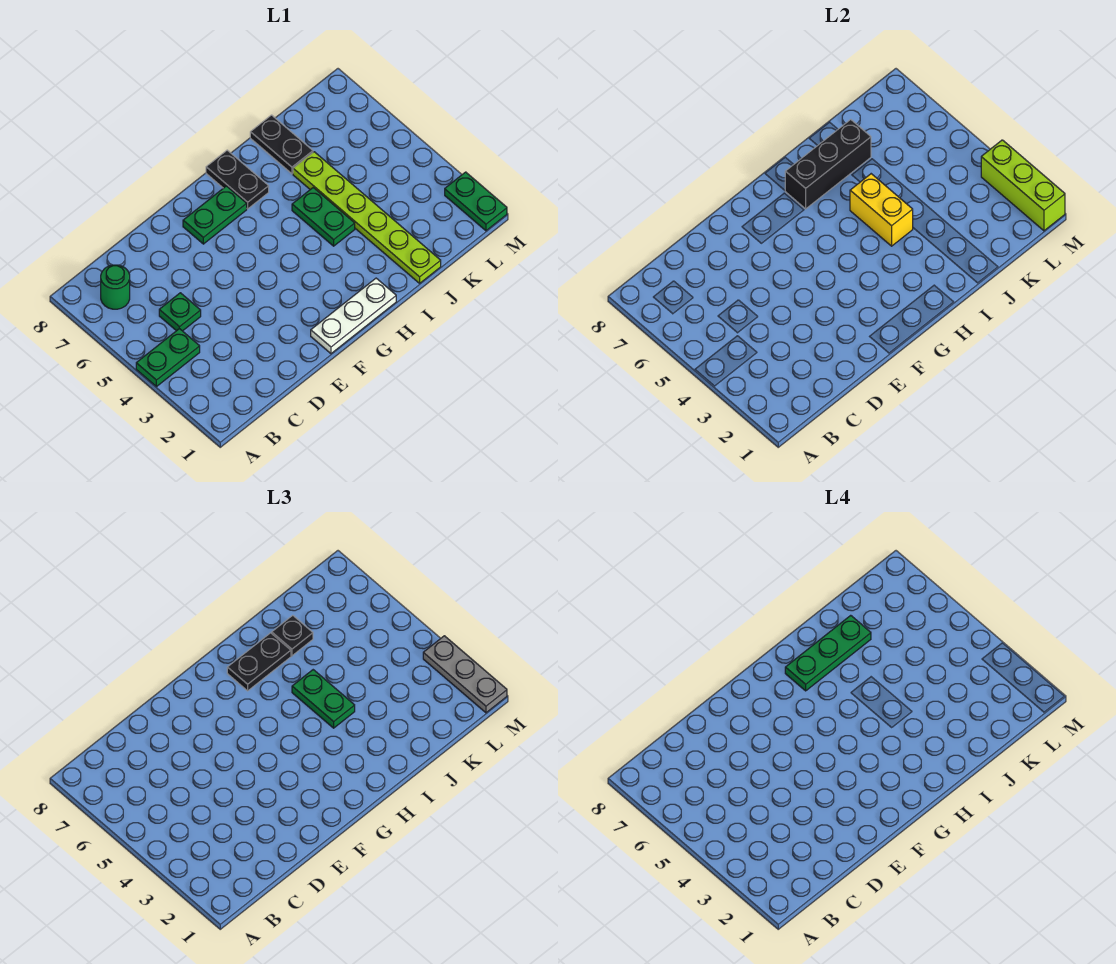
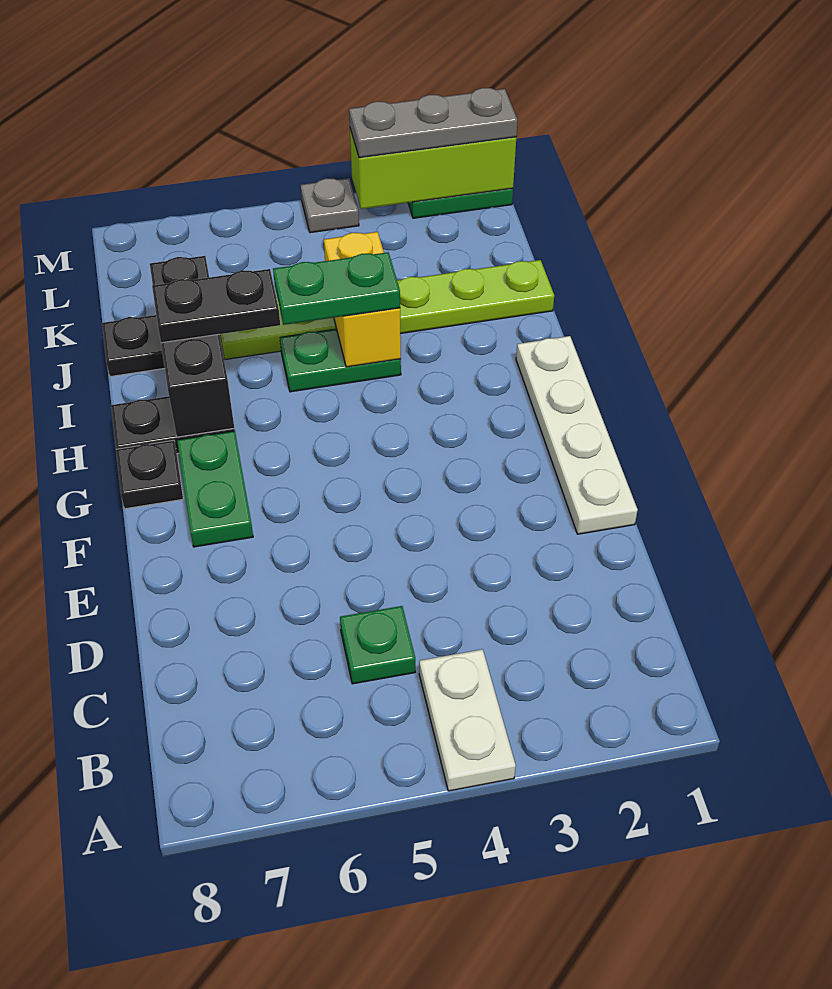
green 1x2 plate [136,328,200,387] -> white 1x2 plate [419,649,516,791]
green 1x1 round brick [101,265,130,309] -> none
white 1x3 plate [311,278,396,354] -> white 1x4 plate [516,336,638,534]
black 1x2 plate [227,633,291,691] -> black 1x2 plate turned to [152,269,280,343]
green 1x3 plate [785,615,871,691] -> none
yellow 1x2 brick [850,174,913,246] -> yellow 1x2 brick turned to [324,232,401,367]
black 1x1 plate [272,615,313,656] -> black 1x1 plate moved to [116,440,183,509]
none -> grey 1x1 plate [301,178,359,233]

